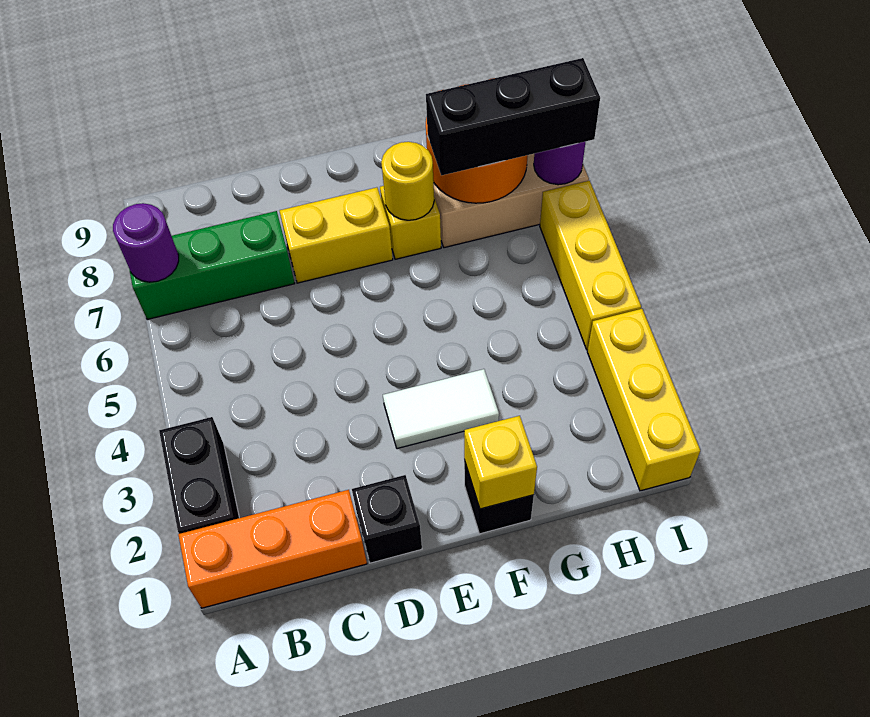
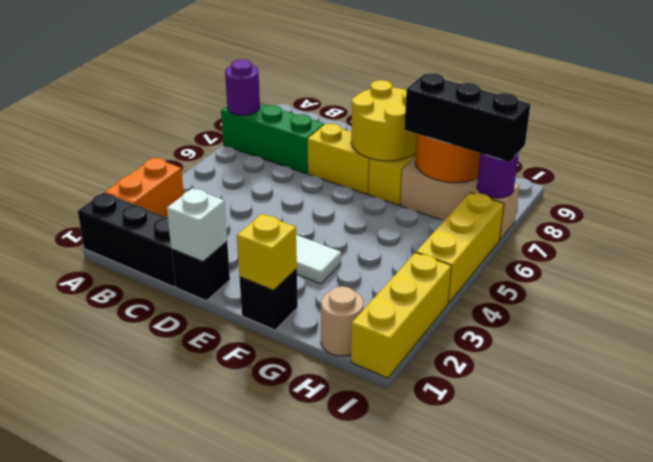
orange 1x3 brick [178,490,367,608] -> black 1x3 brick [78,193,175,287]
black 1x2 brick [159,417,239,534] -> orange 1x2 brick [105,158,184,218]
none -> white 1x1 brick [167,188,227,262]
yellow 1x1 round brick [381,142,434,220] -> yellow 2x2 round brick [351,80,417,161]
none -> tan 1x1 round brick [321,286,364,356]

